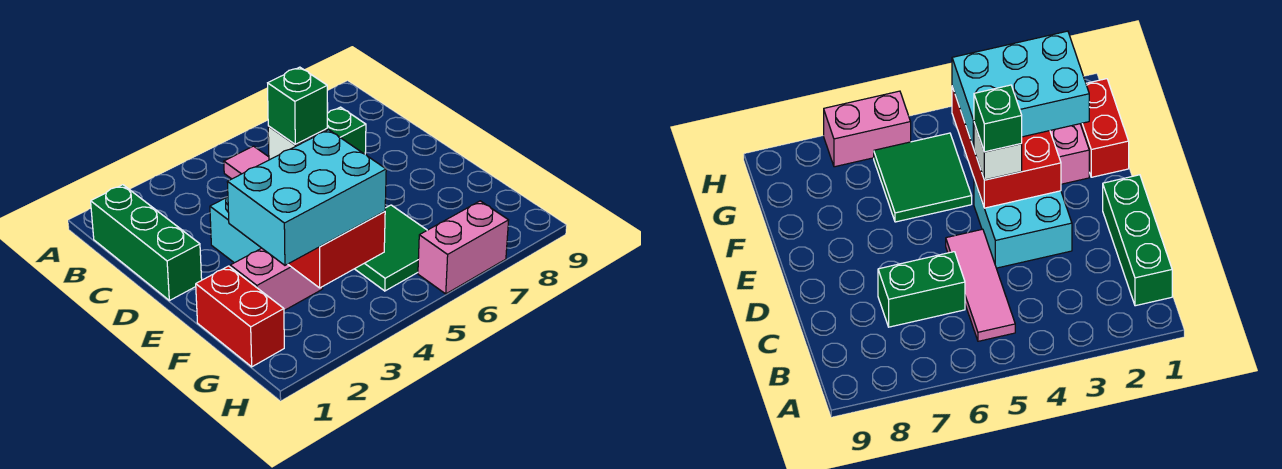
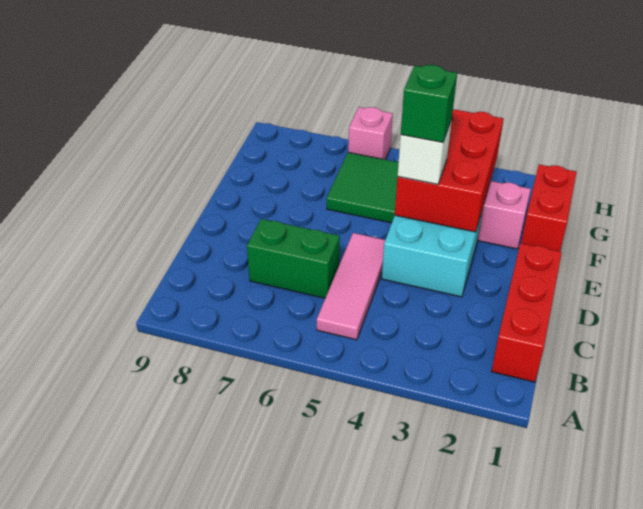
green 1x3 brick [91,185,202,301] -> red 1x3 brick [491,243,562,382]
cyan 2x3 brick [228,130,386,265] -> none
pink 1x2 brick [418,201,509,294] -> pink 1x1 brick [348,107,393,160]

